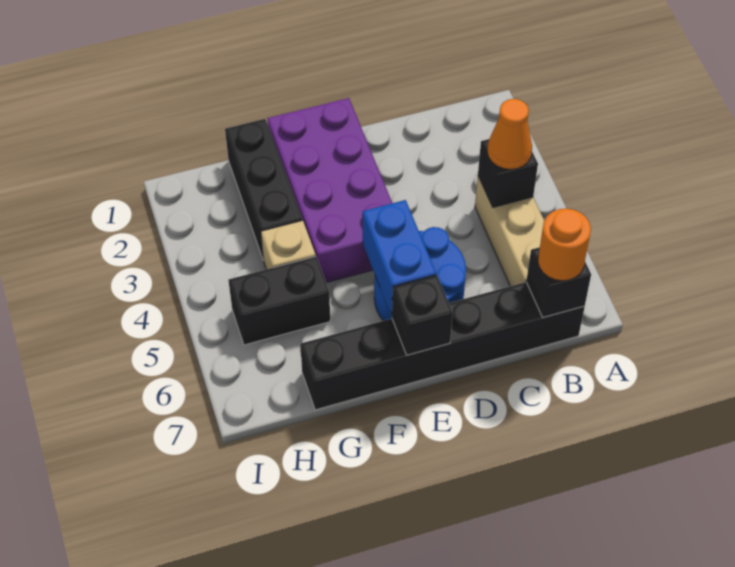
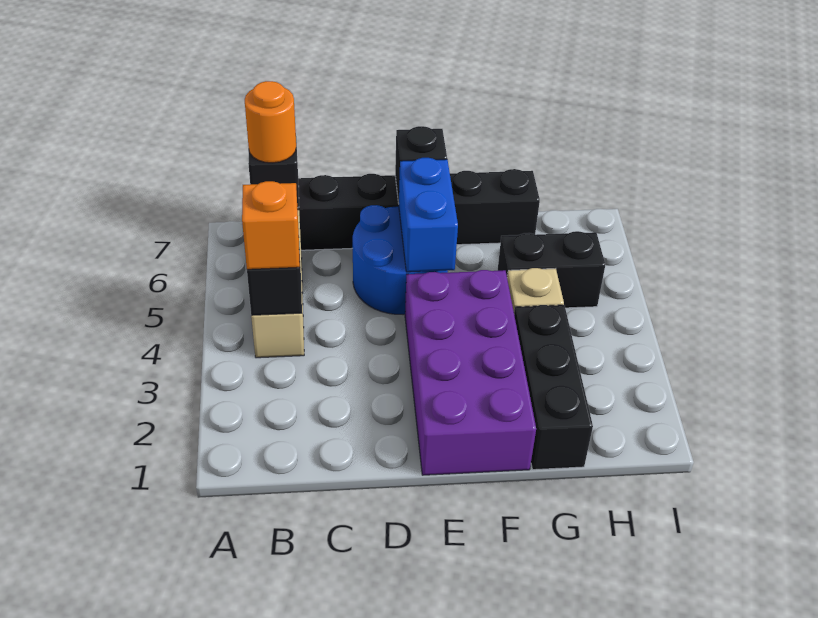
orange 1x1 cone [487,99,532,169] -> orange 1x1 brick [242,181,300,269]

